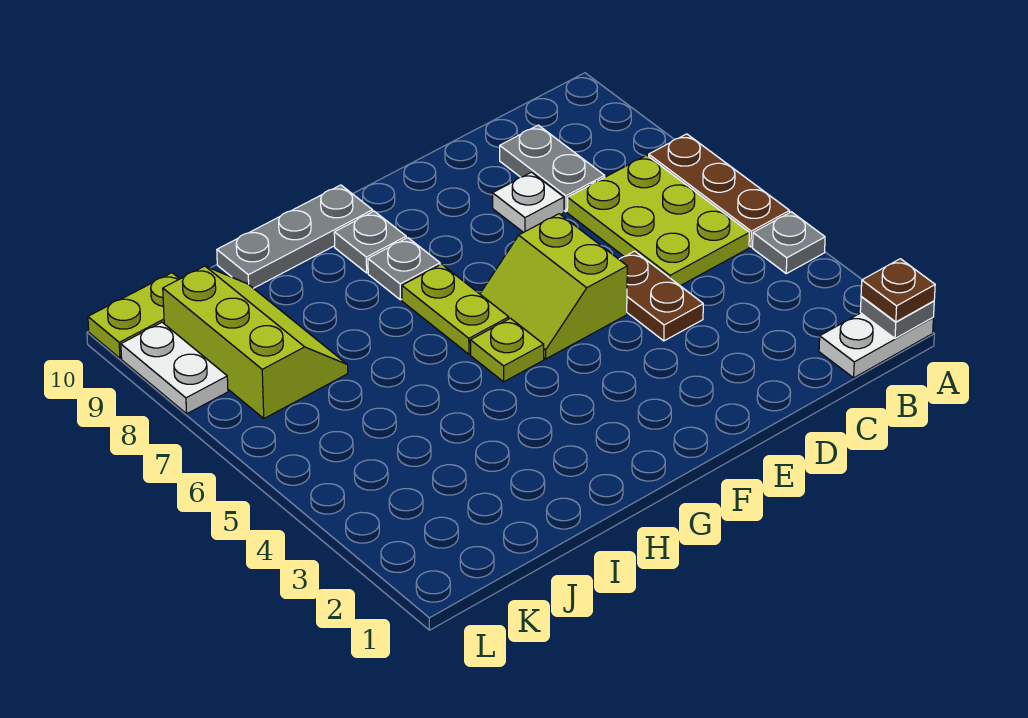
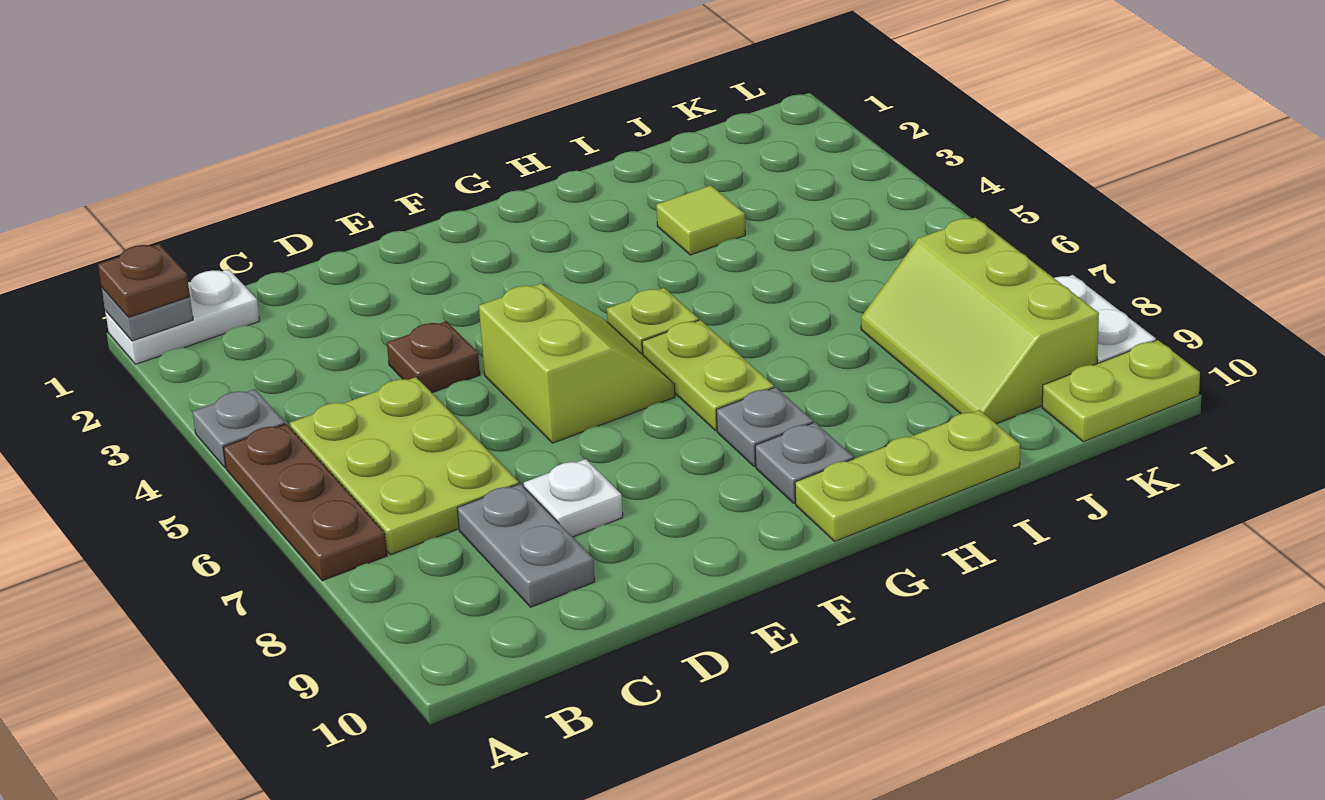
brown 1x2 plate [619,251,703,341] -> brown 1x1 plate [387,321,480,393]
grey 1x3 plate [217,185,373,288] -> lime 1x3 plate [795,410,1020,541]
none -> lime 1x1 tile [656,185,745,255]

